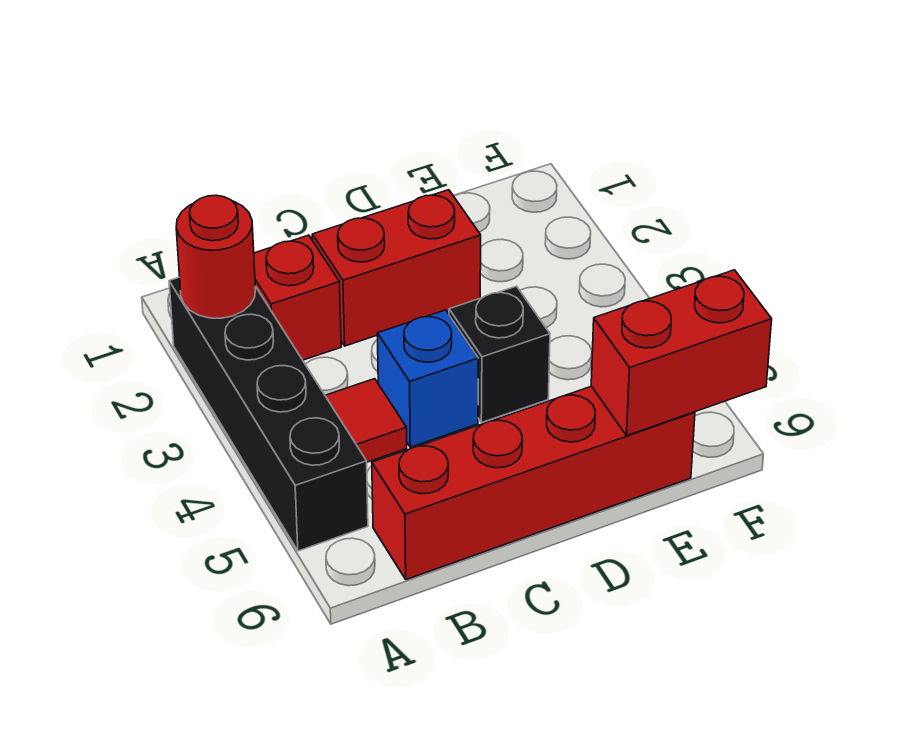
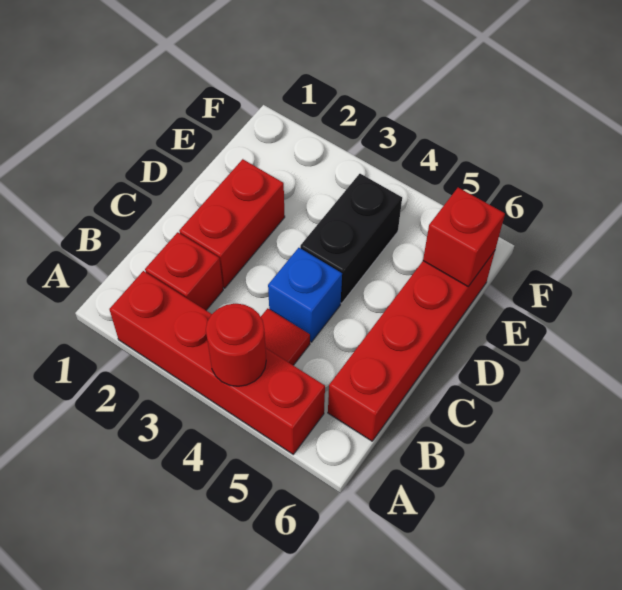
black 1x4 brick [169,277,368,551] -> red 1x4 brick [110,271,325,454]
red 1x1 round brick [176,195,255,318] -> red 1x1 round brick moved to [206,304,266,386]
black 1x1 brick [449,286,550,423] -> black 1x2 brick [300,174,402,303]
red 1x2 brick [591,270,772,436] -> red 1x1 brick [423,188,505,286]

